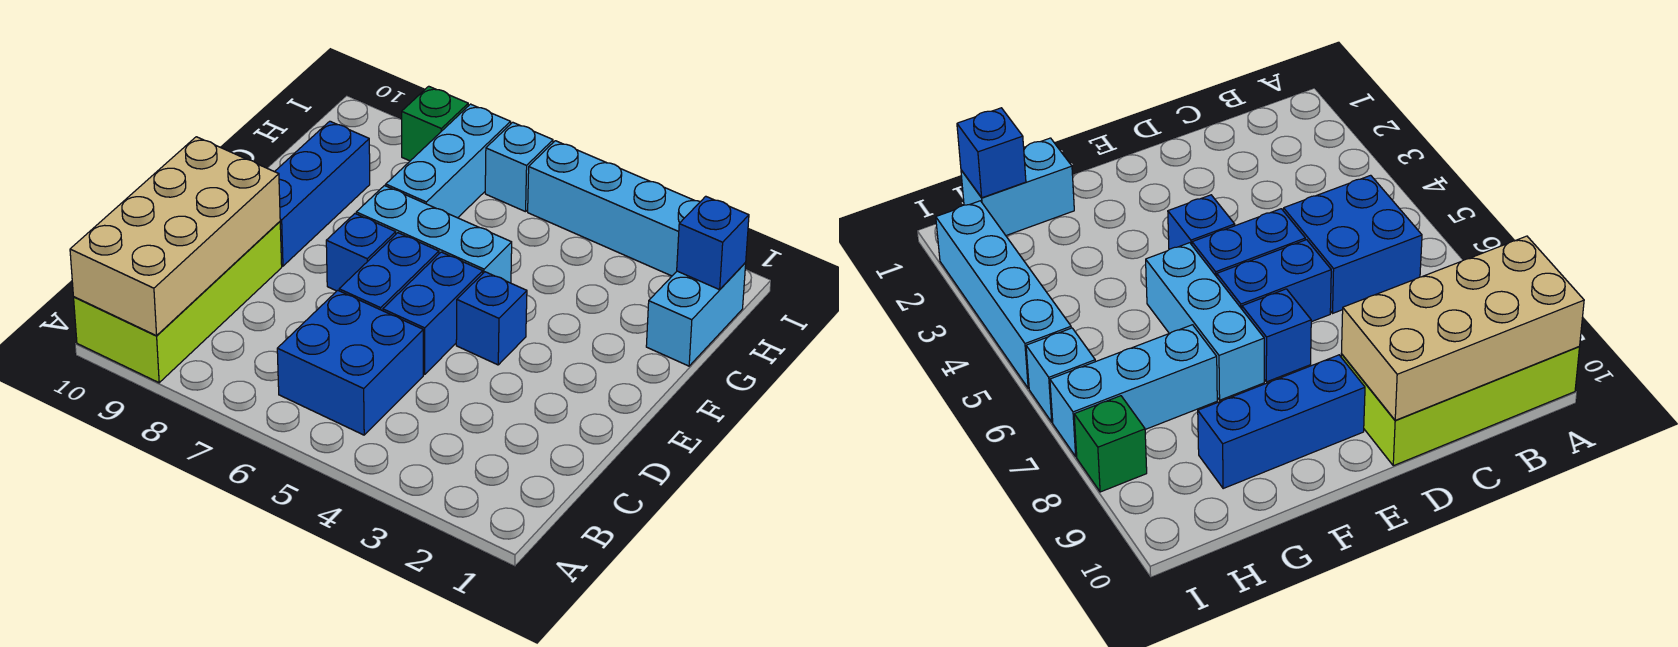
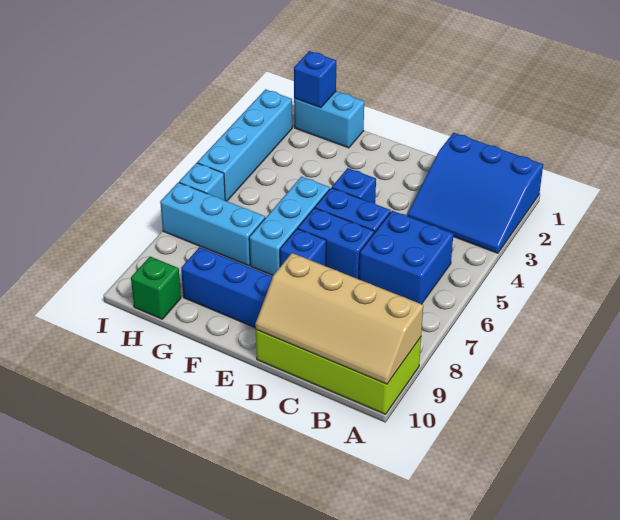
none -> blue 3x3 slope [407,133,543,253]
tan 2x4 brick [70,137,280,336] -> tan 2x4 slope [255,253,423,384]
green 1x1 brick [401,86,468,161] -> green 1x1 brick moved to [131,257,181,319]

